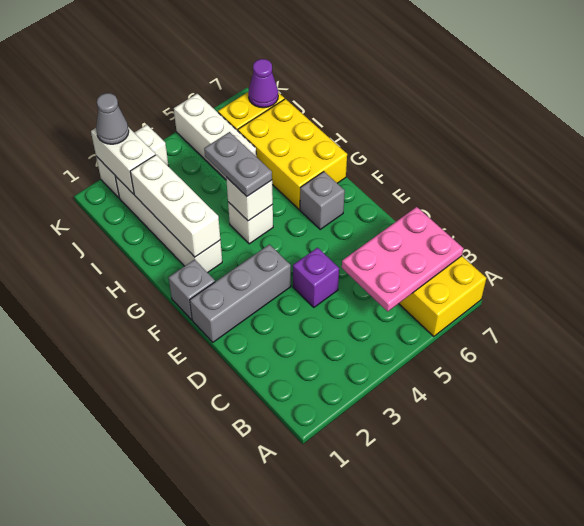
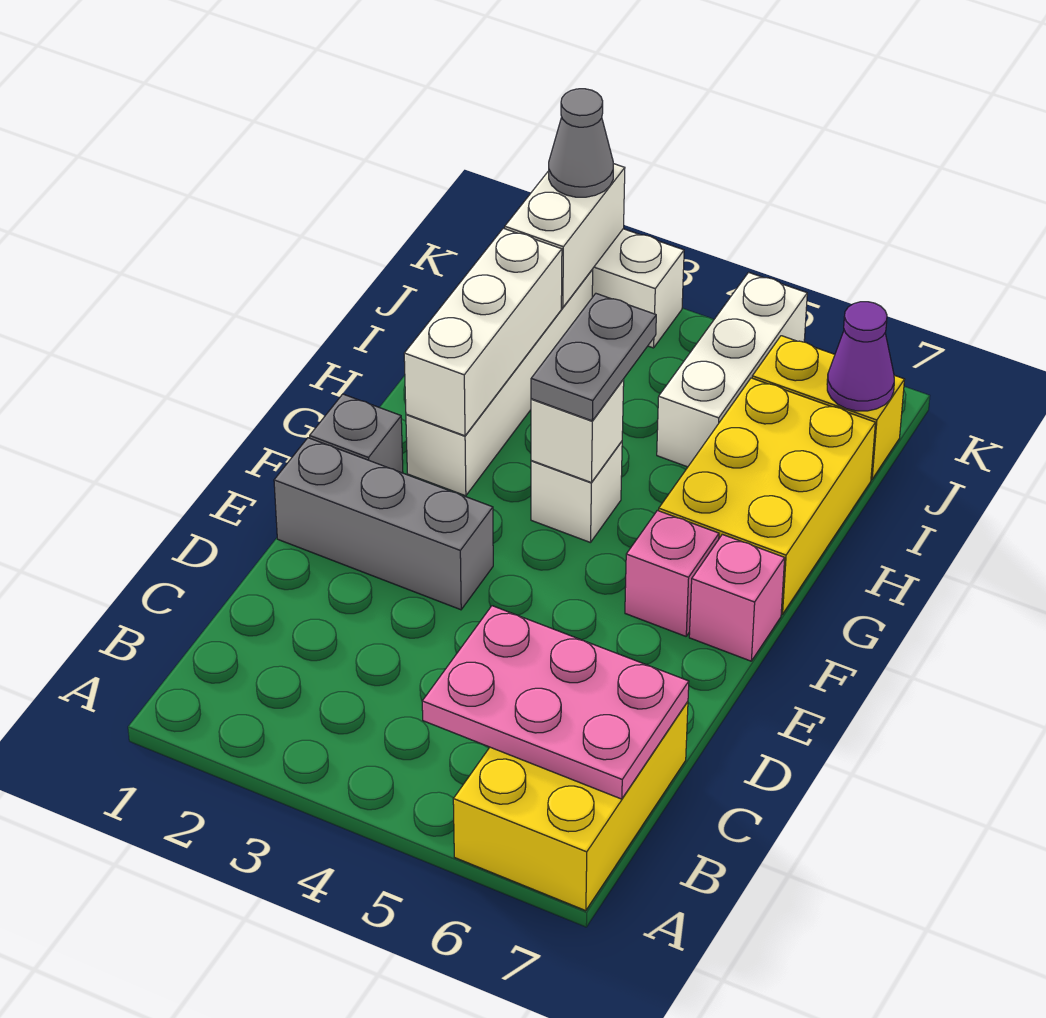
purple 1x1 brick [293,248,339,307] -> none
grey 1x1 brick [300,172,345,229] -> pink 1x1 brick [625,510,719,636]
none -> pink 1x1 brick [689,534,785,661]

